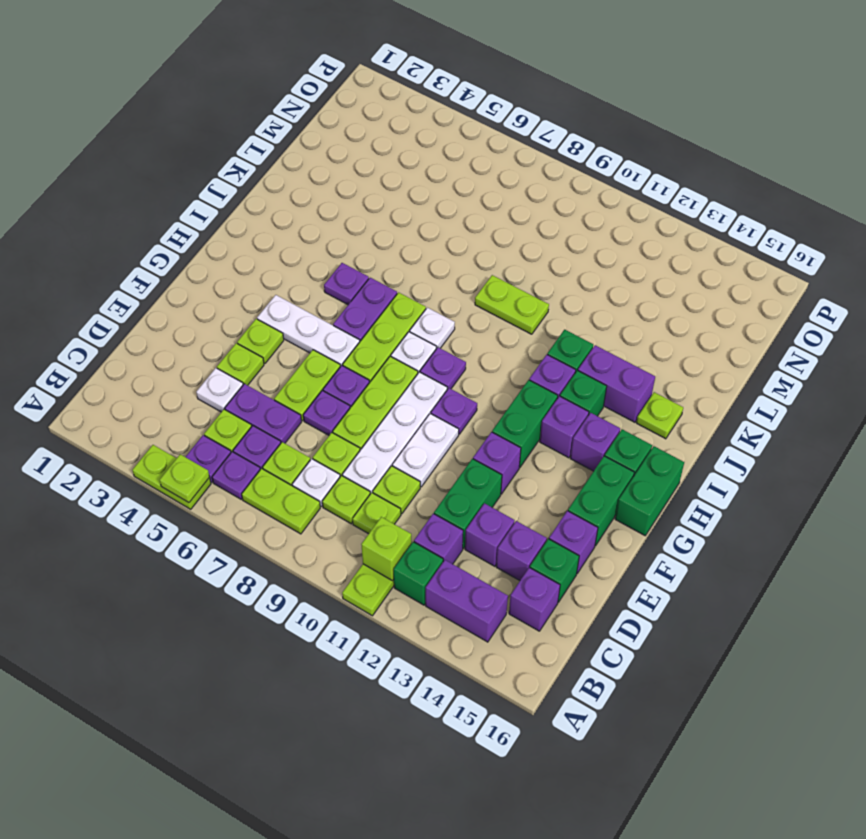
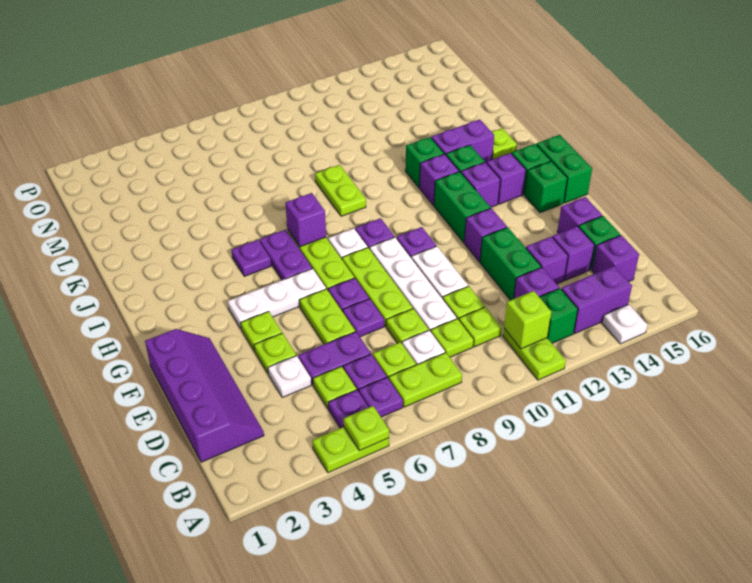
none -> purple 2x4 slope [145,329,264,462]
green 1x2 brick [568,456,634,546] -> green 1x1 brick [525,161,567,213]
none -> purple 1x1 brick [285,193,326,247]
white 1x1 plate [410,308,455,349] -> white 1x1 plate moved to [602,304,647,344]
lime 1x2 plate [475,275,549,334] -> lime 1x2 plate turned to [315,165,366,216]

